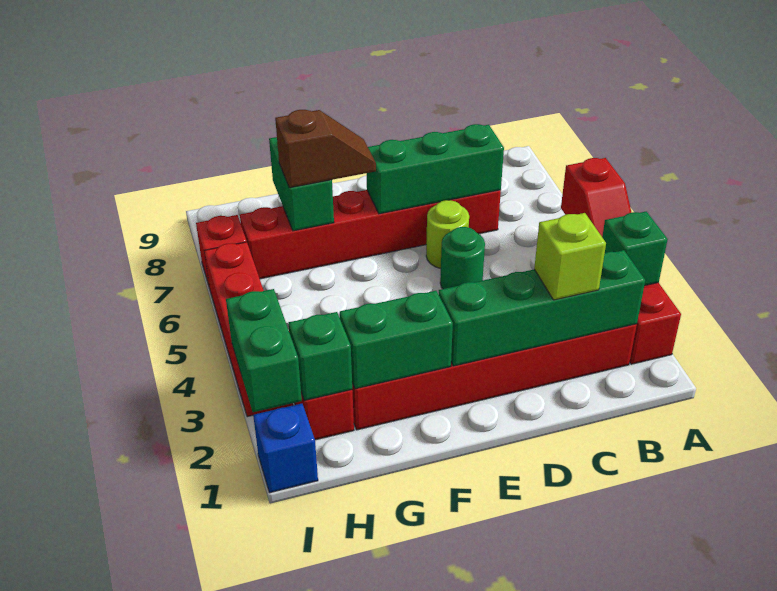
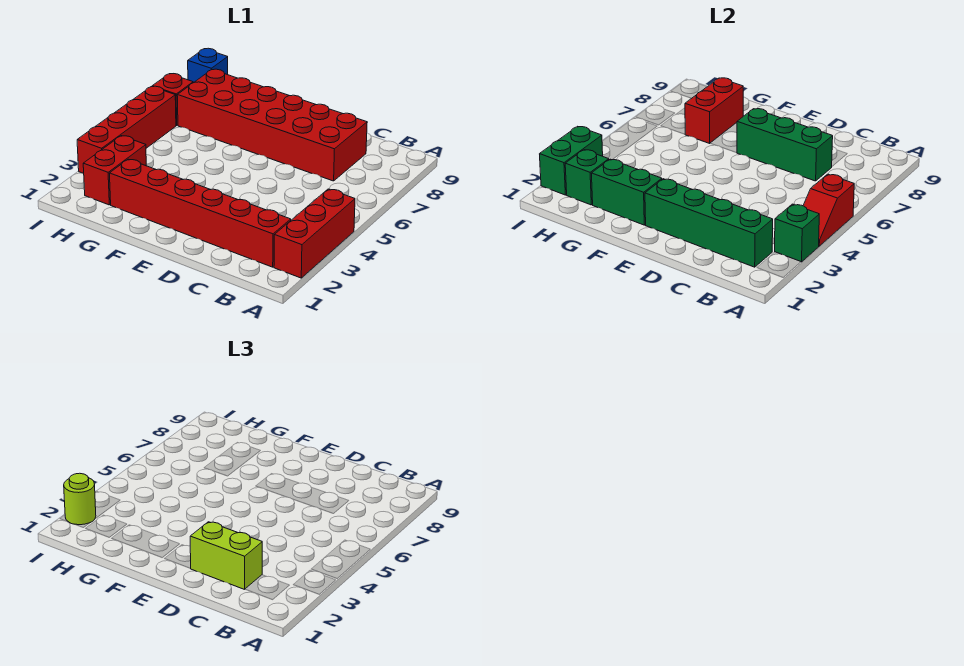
lime 1x1 brick [534,213,606,300] -> lime 1x2 brick [190,522,262,589]
red 1x6 brick [240,190,501,279] -> red 2x6 brick [177,69,367,181]
green 1x1 round brick [440,227,485,289] -> none
lime 1x1 round brick [426,200,469,269] -> lime 1x1 round brick moved to [64,473,96,525]
brown 1x2 slope [275,110,376,188] -> none
green 1x2 brick [269,137,334,231] -> red 1x2 brick [685,78,743,143]
blue 1x1 brick [253,404,318,493] -> blue 1x1 brick moved to [188,48,228,83]

